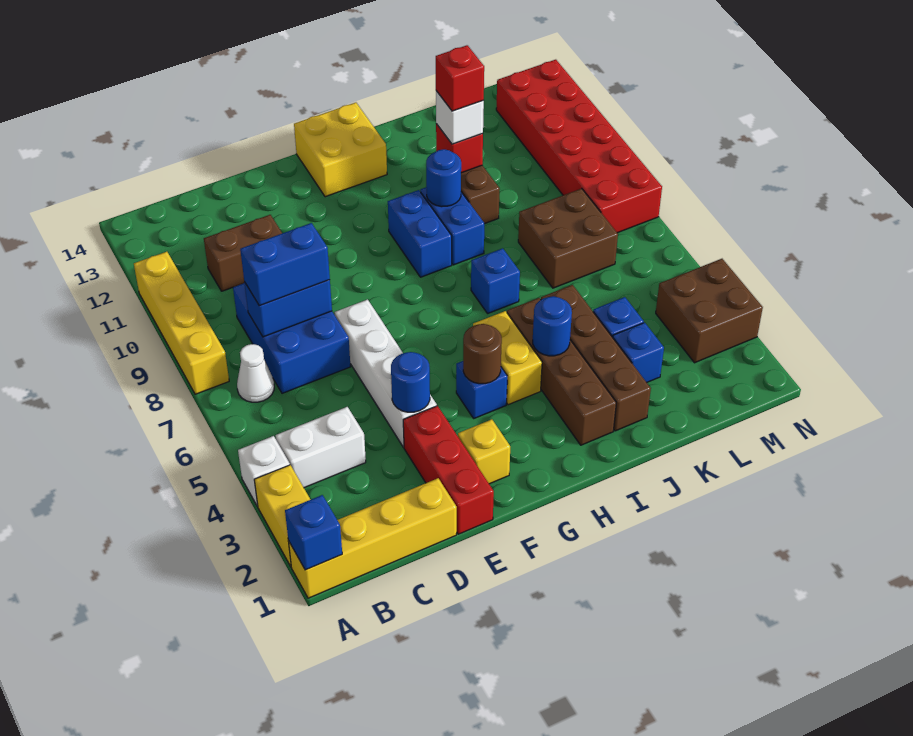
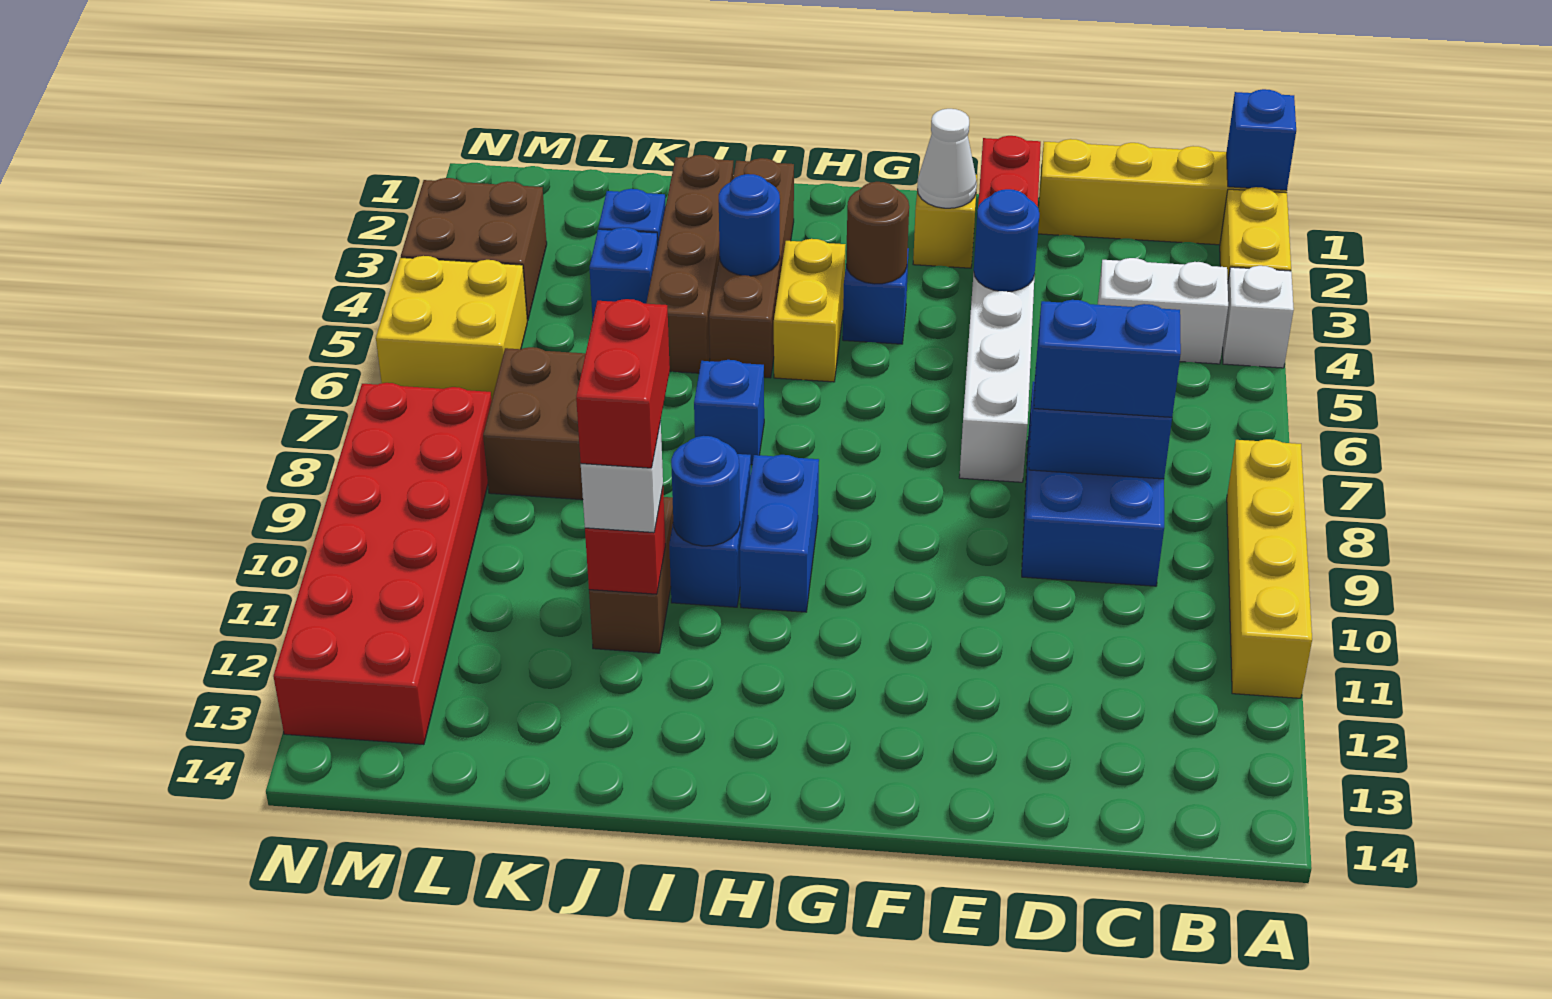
white 1x1 cone [237,344,274,402] -> white 1x1 cone moved to [917,109,977,208]
brown 1x2 brick [204,215,282,291] -> none
yellow 2x2 brick [294,103,387,197] -> yellow 2x2 brick moved to [376,256,527,399]
red 1x1 brick [436,45,484,111] -> red 1x2 brick [576,299,670,468]

